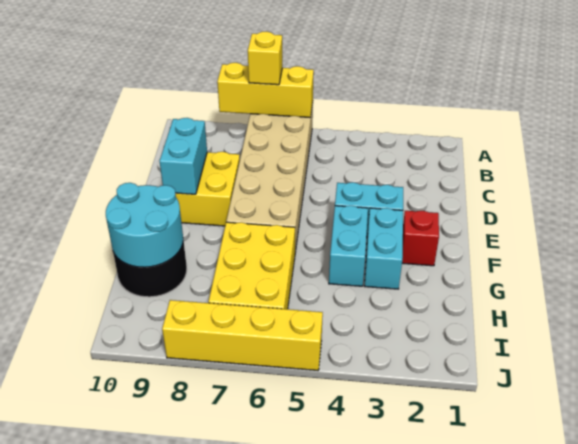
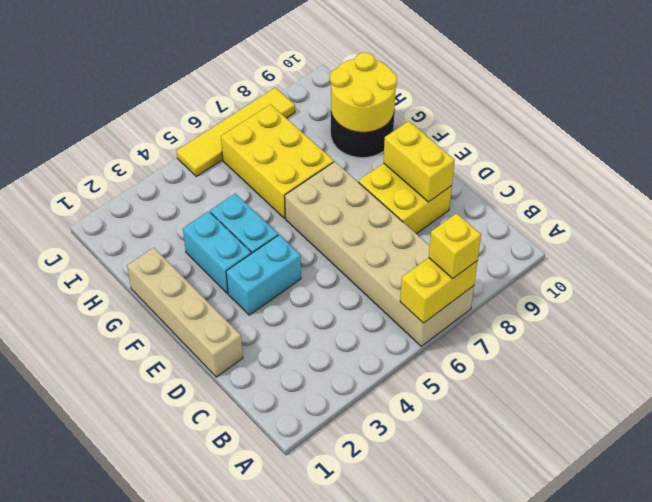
yellow 1x3 brick [217,63,314,117] -> yellow 1x2 brick [400,258,478,323]
none -> tan 1x4 brick [127,248,243,377]
cyan 1x2 brick [160,118,207,194] -> yellow 1x2 brick [383,121,455,202]
red 1x1 brick [402,211,439,266] -> none
cyan 2x2 round brick [106,183,183,267] -> yellow 2x2 round brick [330,52,397,132]
yellow 1x4 brick [162,300,323,370] -> yellow 1x4 tile [176,88,295,176]

